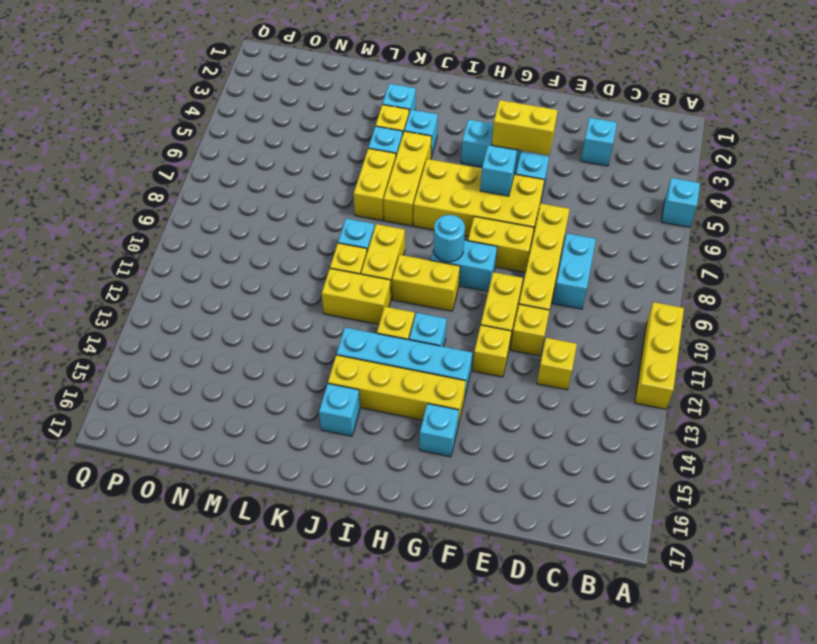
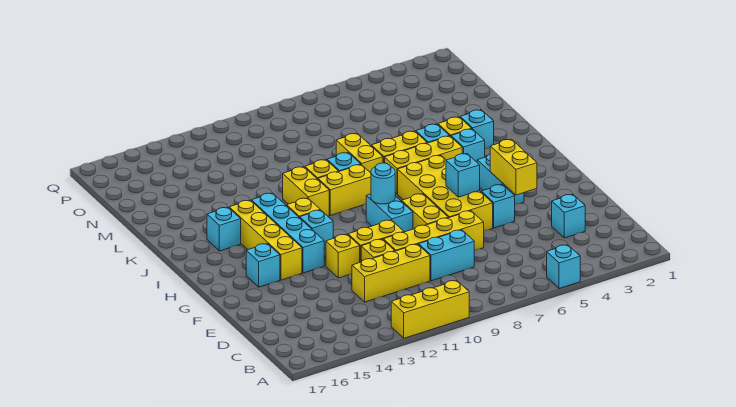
yellow 1x1 brick [537,338,577,390] -> yellow 1x3 brick [352,244,430,302]
yellow 1x2 brick [392,255,460,311] -> yellow 1x2 brick moved to [336,133,383,173]

